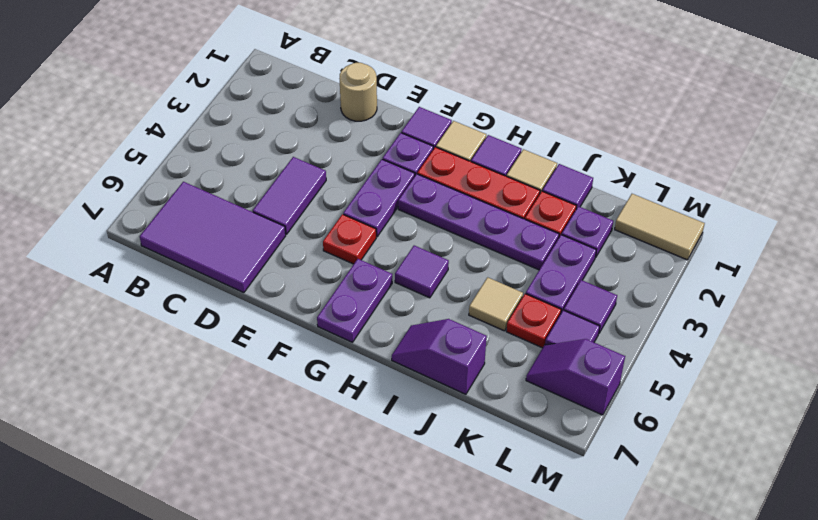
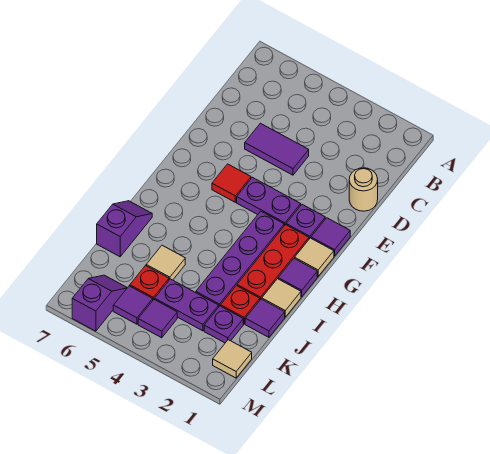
purple 2x3 tile [140,182,286,293] -> none
red 1x1 plate [323,214,376,264] -> red 1x1 tile [212,164,251,202]
purple 1x2 plate [317,259,392,342] -> none
purple 1x1 tile [395,246,449,298] -> none
tan 1x2 tile [615,194,705,260] -> tan 1x1 tile [213,340,252,378]

